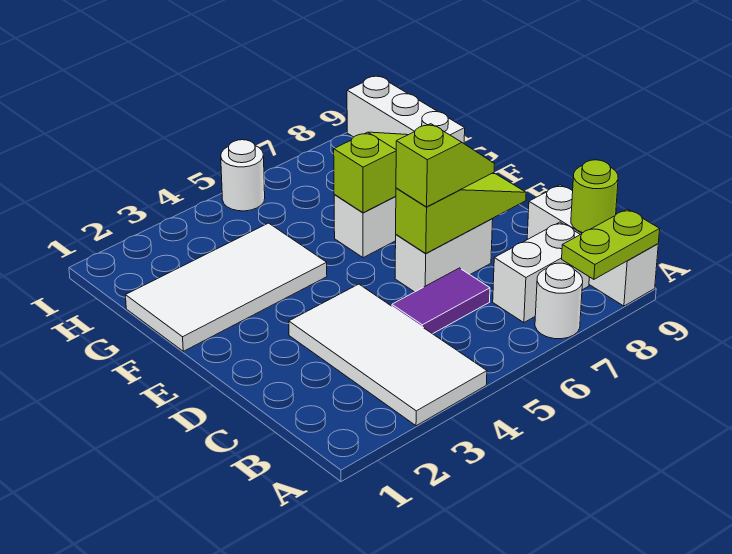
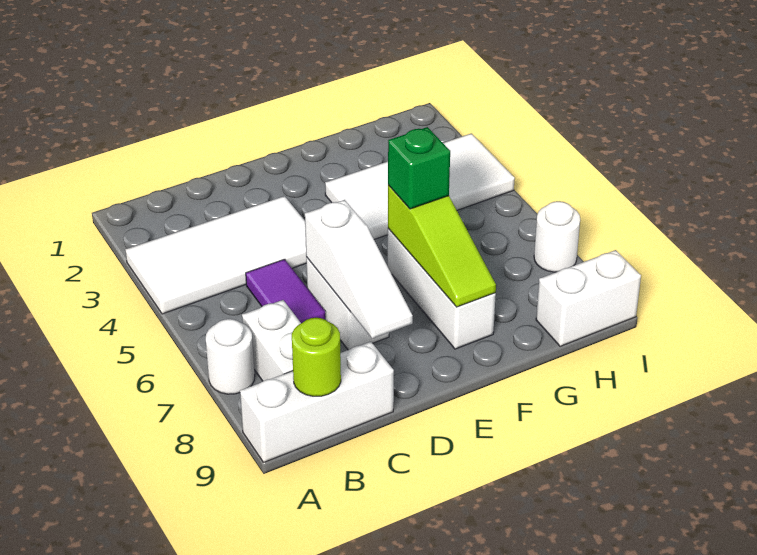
lime 1x2 plate [562,209,660,279] -> none
lime 1x3 slope [396,174,526,253] -> white 1x3 slope [305,200,413,339]
lime 1x2 slope [396,124,495,207] -> none
white 2x4 tile [125,223,327,351] -> white 2x4 tile turned to [325,133,515,239]
none -> green 1x1 brick [388,127,450,209]
white 1x3 brick [347,76,465,143] -> white 1x2 brick [536,250,641,346]
white 1x1 round brick [221,140,265,211] -> white 1x1 round brick moved to [534,201,580,272]

